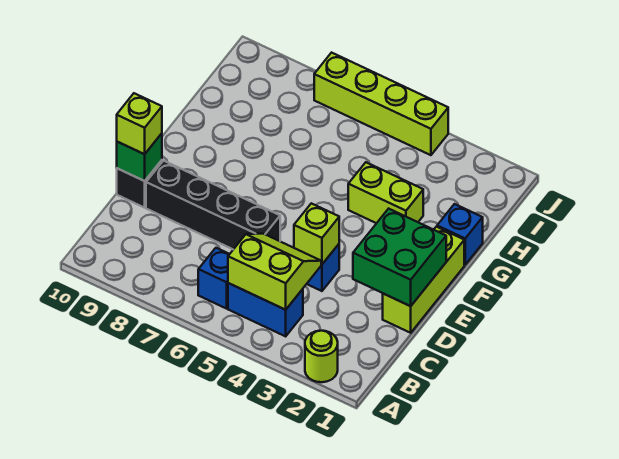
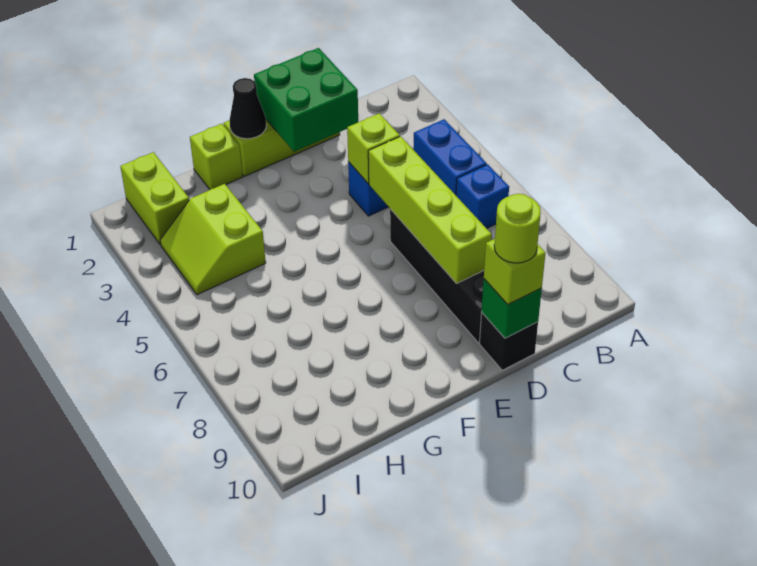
lime 1x1 round brick [305,331,338,382] -> lime 1x1 round brick moved to [494,194,541,263]
lime 2x2 slope [228,234,322,310] -> lime 2x2 slope moved to [160,184,266,295]
none -> black 1x1 cone [230,78,266,139]
blue 1x1 brick [437,204,483,265] -> lime 1x1 brick [190,124,243,189]
lime 1x2 brick [348,162,423,223] -> lime 1x2 brick moved to [120,152,189,245]
lime 1x4 brick [314,53,448,155] -> lime 1x4 brick moved to [368,136,492,284]

